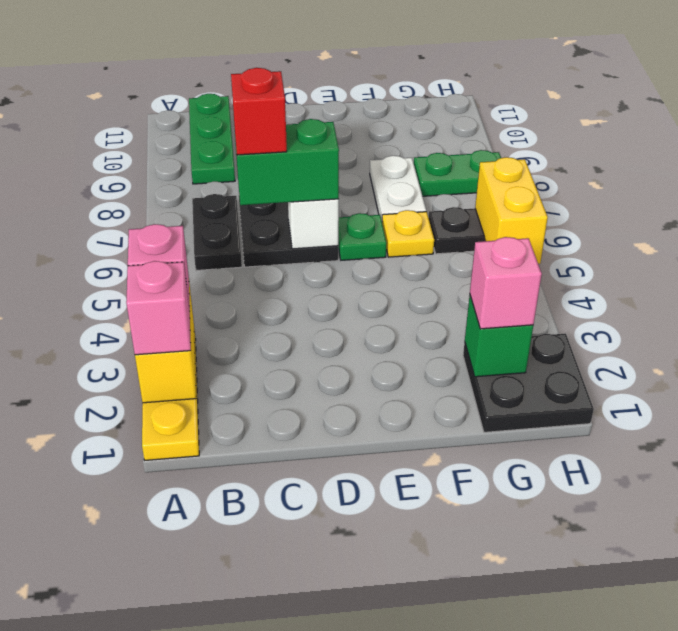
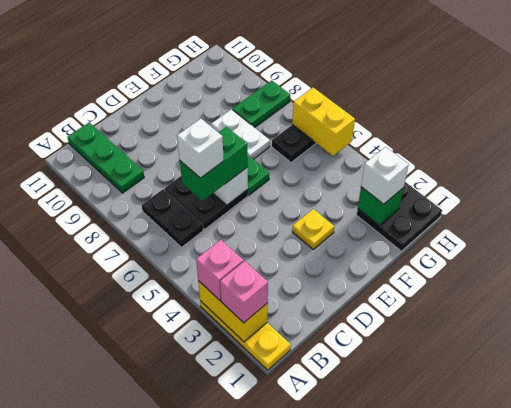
red 1x1 brick [231,68,287,155] -> white 1x1 brick [177,119,224,178]
yellow 1x1 plate [382,210,434,257] -> yellow 1x1 plate moved to [292,209,334,249]
pink 1x1 brick [470,237,542,329] -> white 1x1 brick [361,147,409,204]

